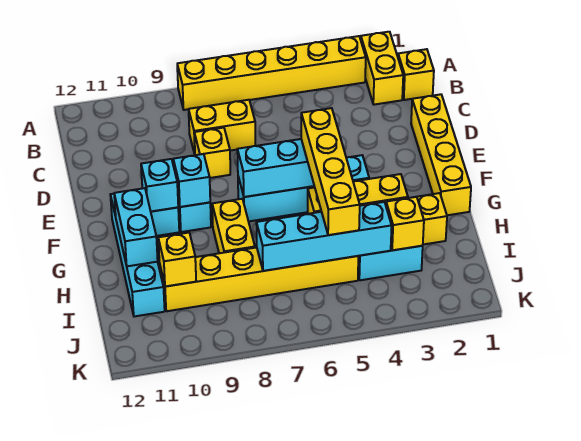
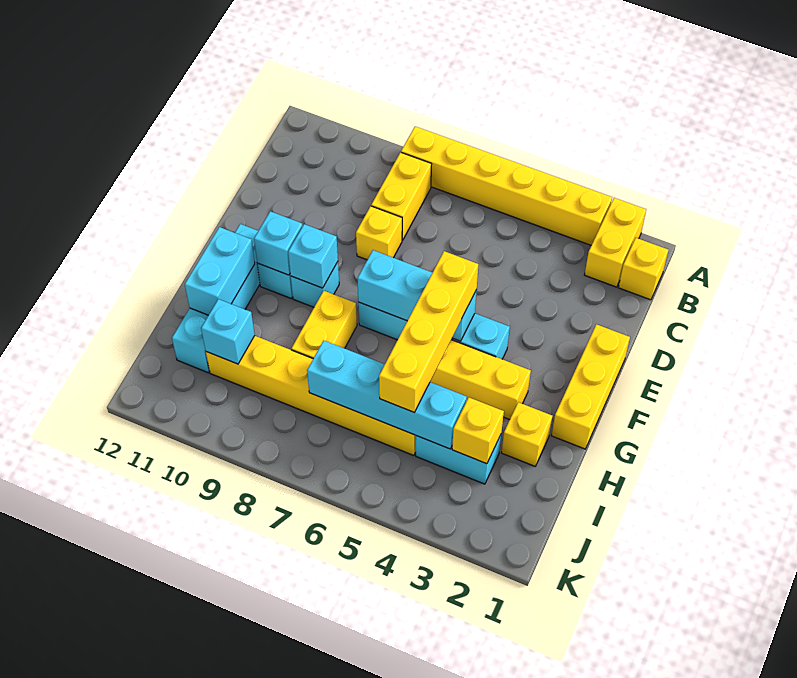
yellow 1x2 brick [189,100,255,154] -> yellow 1x2 brick turned to [371,152,432,240]
yellow 1x4 brick [411,94,471,215] -> yellow 1x3 brick [551,324,630,449]
yellow 1x1 brick [158,233,196,287] -> cyan 1x1 brick [201,299,255,364]

